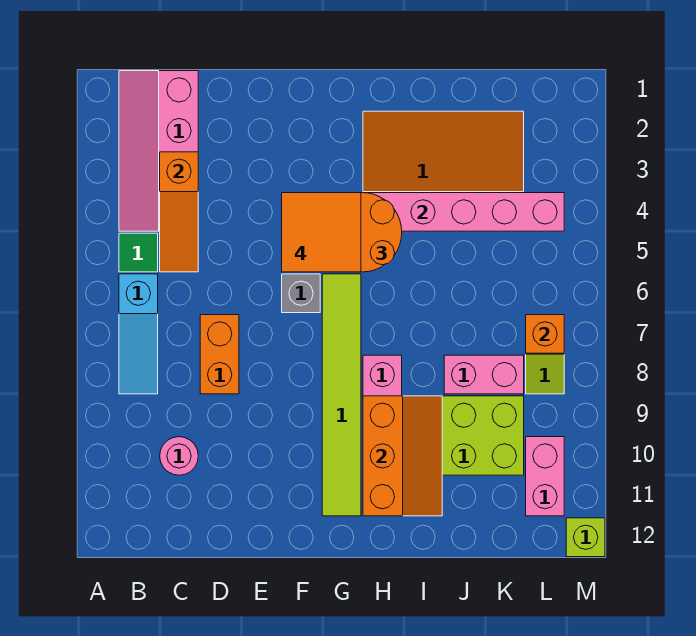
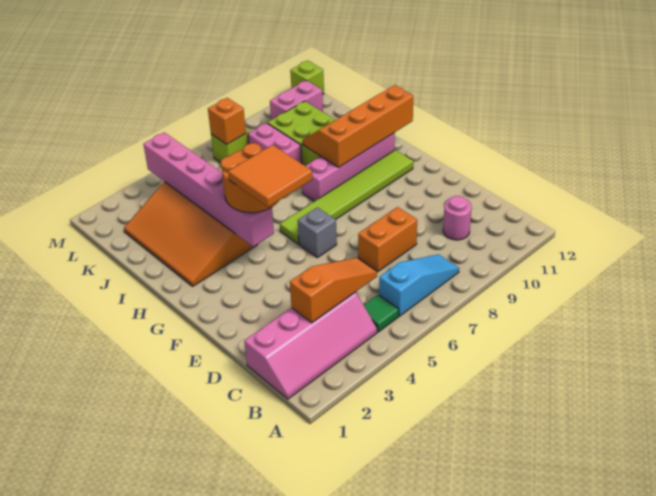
orange 2x3 slope [363,396,442,516] -> orange 2x4 slope [302,85,413,167]

